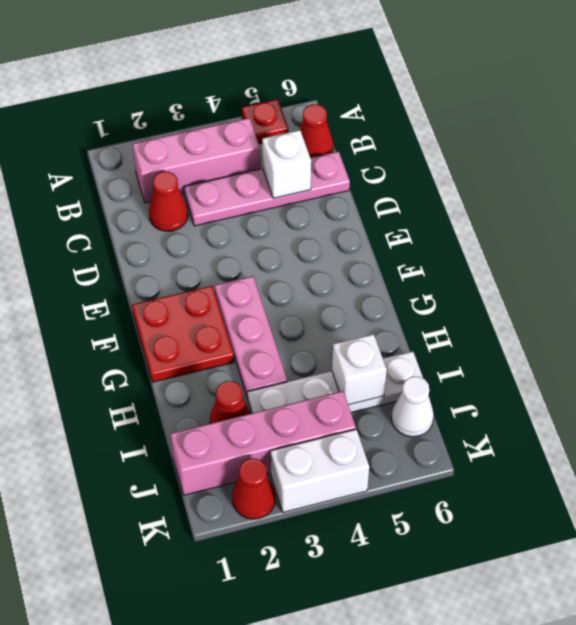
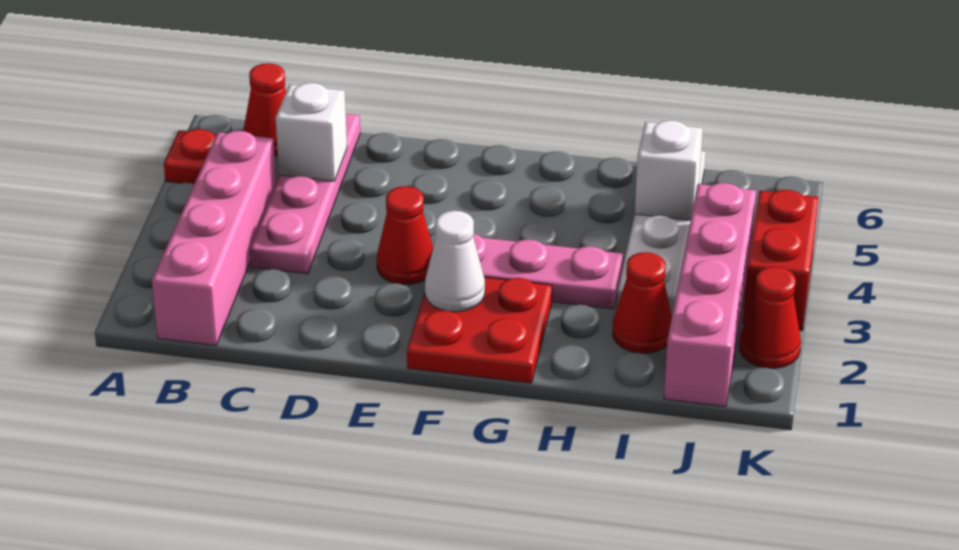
pink 1x3 brick [133,118,260,203] -> pink 1x4 brick [152,131,276,345]
red 1x1 cone [149,172,188,231] -> red 1x1 cone moved to [377,186,433,285]
white 1x1 cone [391,377,434,437] -> white 1x1 cone moved to [425,211,485,312]
white 1x2 brick [271,429,369,512] -> red 1x2 brick [742,190,819,331]

